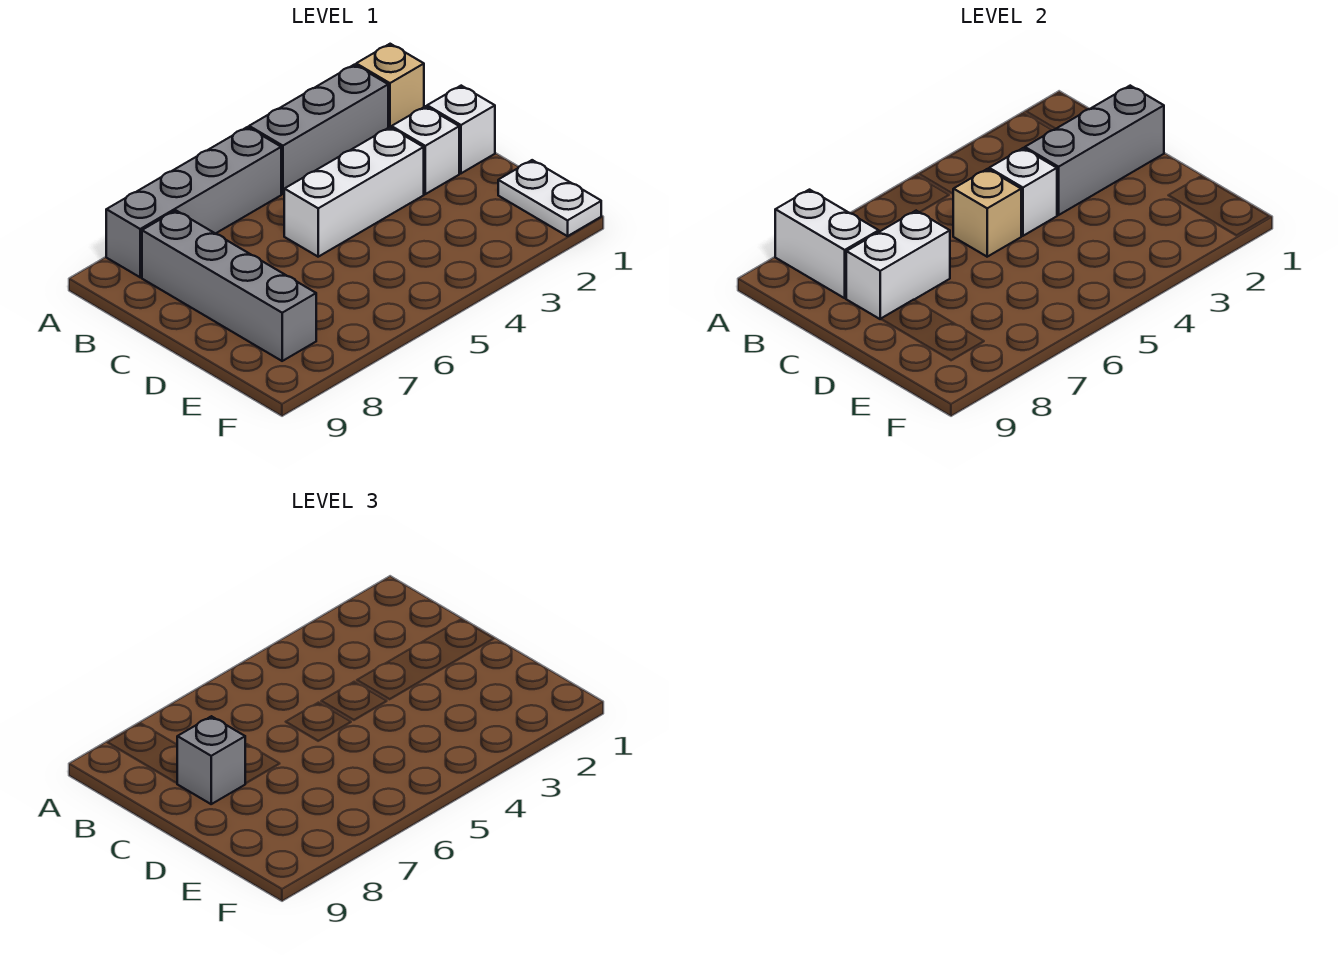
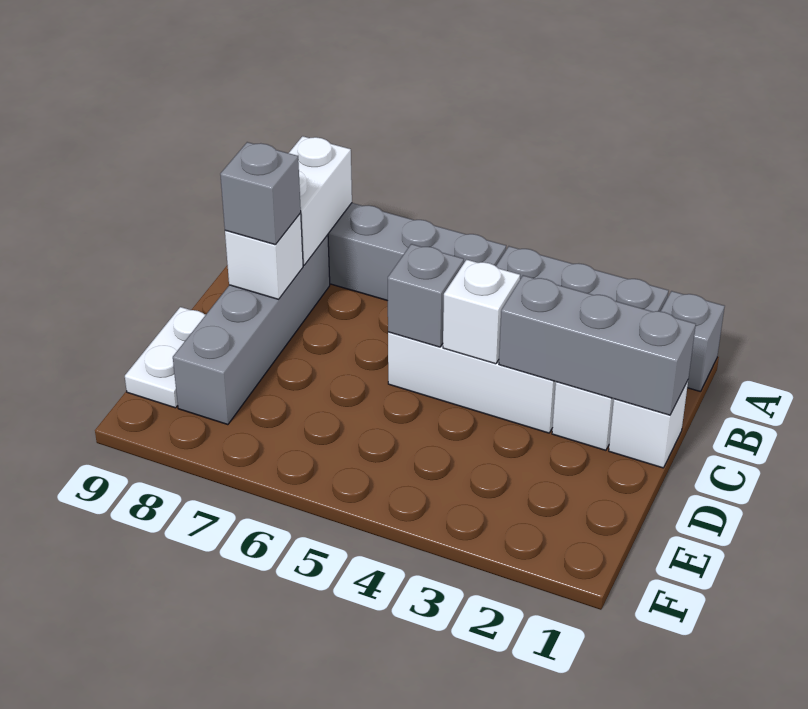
tan 1x1 brick [356,44,424,128] -> grey 1x1 brick [660,291,725,392]
tan 1x1 brick [953,169,1021,257] -> grey 1x1 brick [388,244,464,347]
white 1x2 brick [846,211,950,319] -> white 1x1 brick [225,213,303,299]
white 1x2 plate [498,160,601,236] -> white 1x2 plate moved to [125,307,206,408]

